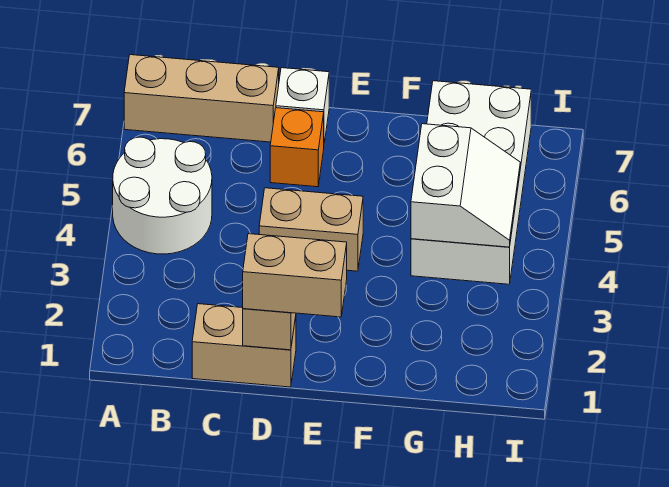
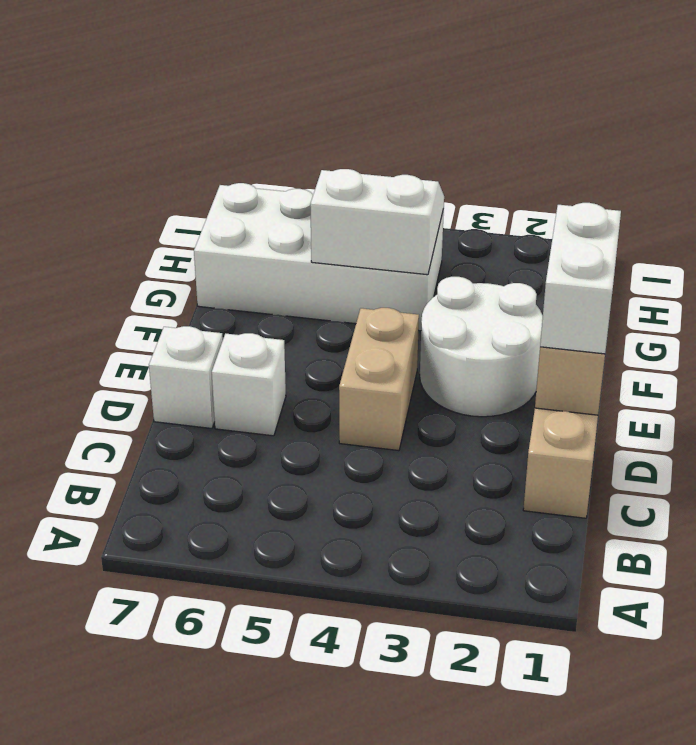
white 2x2 round brick [113,137,212,254] -> white 2x2 round brick moved to [420,277,543,417]
tan 1x3 brick [124,55,279,142] -> none
tan 1x2 brick [243,234,347,317] -> white 1x2 brick [540,203,621,354]
orange 1x1 brick [270,108,324,187] -> white 1x1 brick [212,333,286,436]

